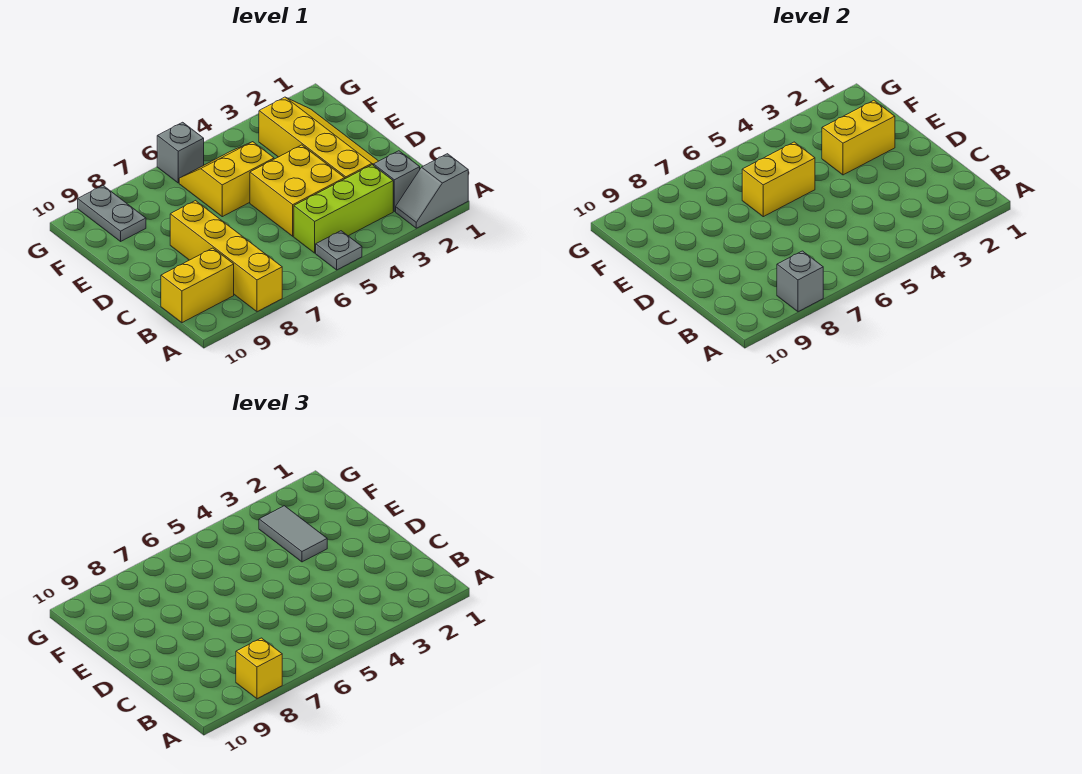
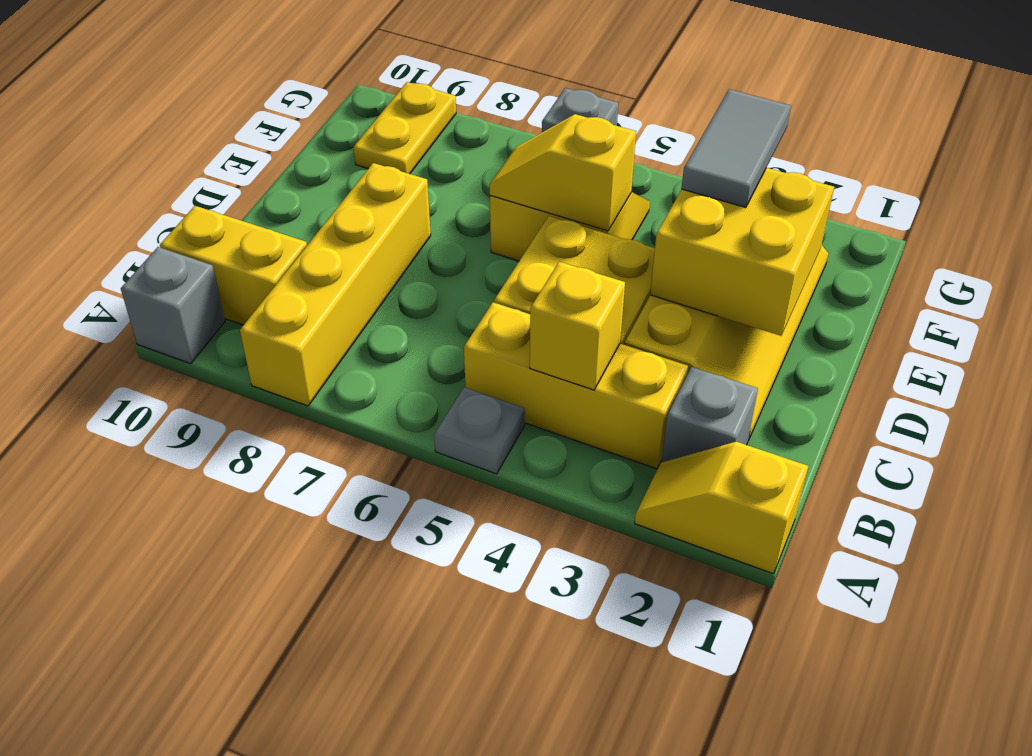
grey 1x2 slope [396,154,468,228] -> yellow 1x2 slope [635,442,808,574]
grey 1x1 brick [777,251,823,312] -> grey 1x1 brick moved to [121,247,225,364]
yellow 1x1 brick [236,638,282,699] -> yellow 1x1 brick moved to [530,262,625,390]
lime 1x3 brick [294,165,393,253] -> yellow 1x3 brick [464,302,688,469]
yellow 1x2 brick [822,100,895,175] -> yellow 2x2 brick [650,168,834,336]
yellow 1x2 brick [742,142,815,217] -> yellow 1x2 slope [490,114,636,231]
grey 1x2 plate [78,186,146,241] -> yellow 1x2 plate [354,82,456,174]

